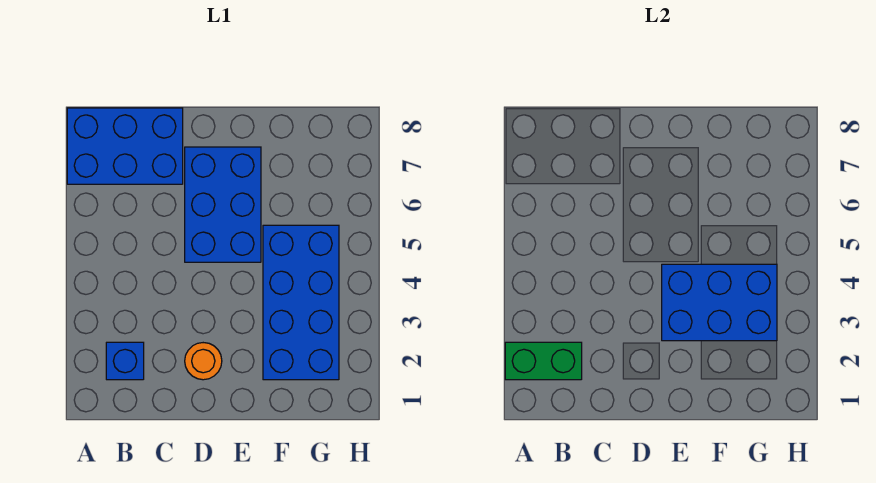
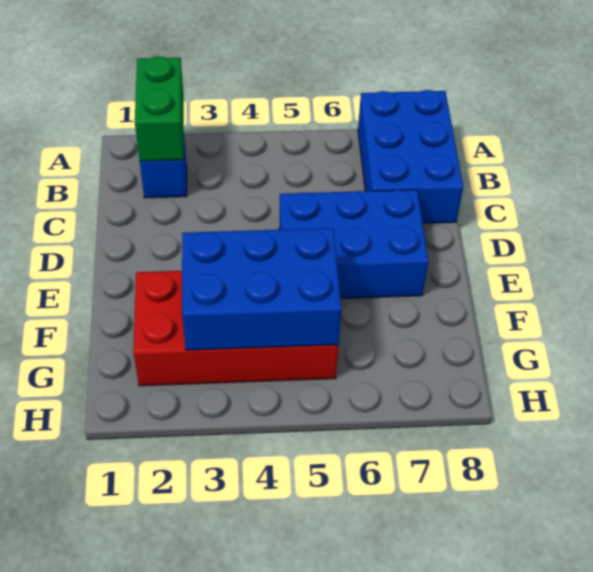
orange 1x1 round brick [185,343,222,380] -> none
blue 2x3 brick [662,264,777,341] -> blue 2x3 brick turned to [182,228,341,350]
blue 2x4 brick [263,225,339,380] -> red 2x4 brick [133,271,338,386]

